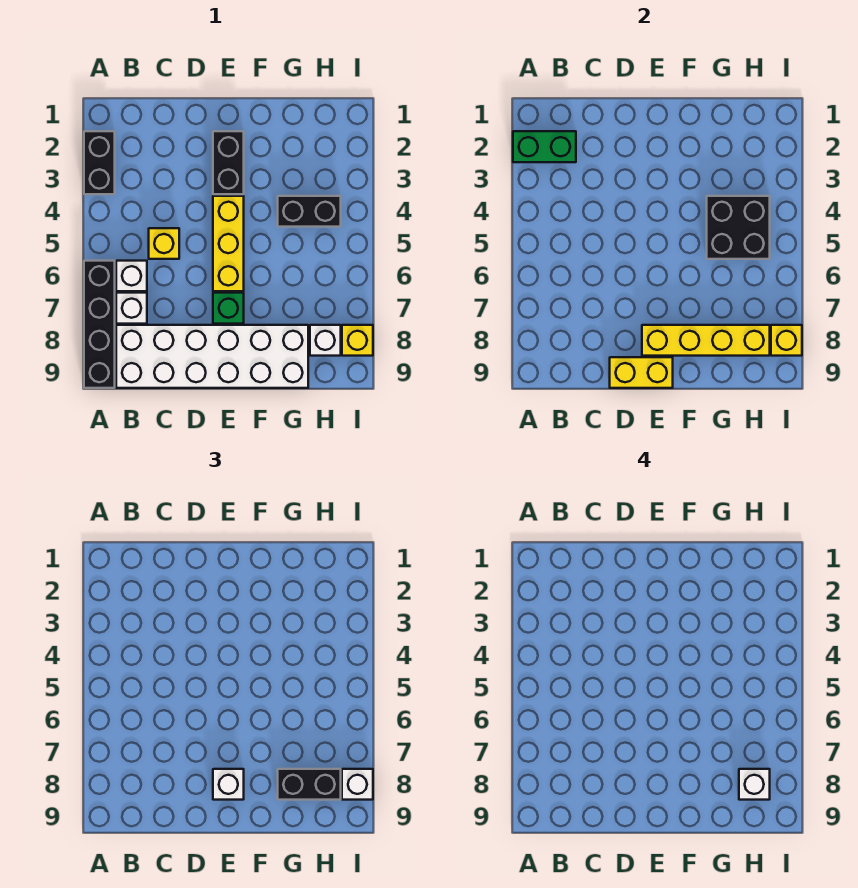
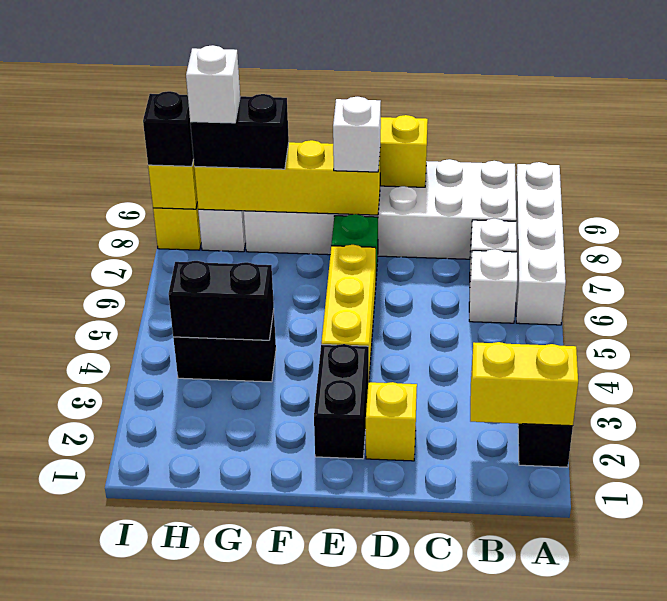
green 1x2 brick [513,131,576,162] -> yellow 1x2 brick [470,342,578,426]
black 1x4 brick [84,261,115,388] -> white 1x4 brick [516,162,566,325]
yellow 1x1 brick [149,228,179,259] -> yellow 1x1 brick moved to [366,382,417,461]
black 2x2 brick [707,196,770,259] -> black 1x2 brick [168,261,274,340]
white 1x1 brick [342,769,373,800] -> black 1x1 brick [143,91,194,166]

